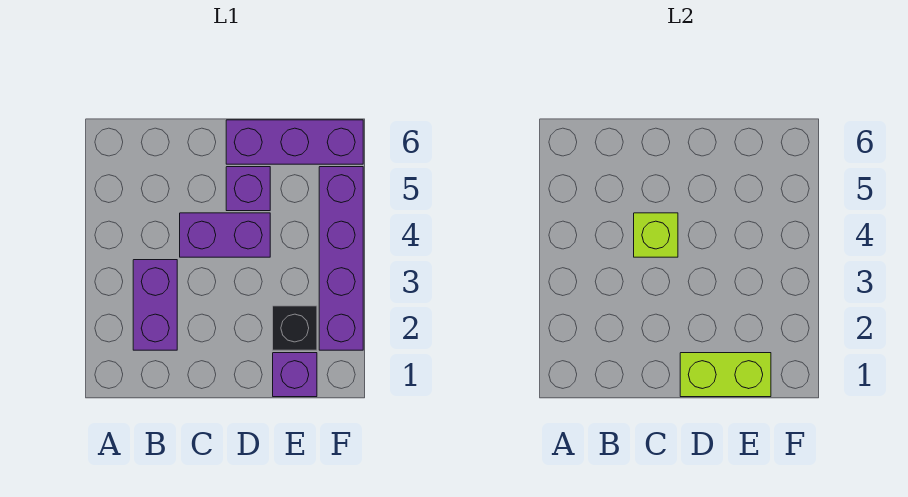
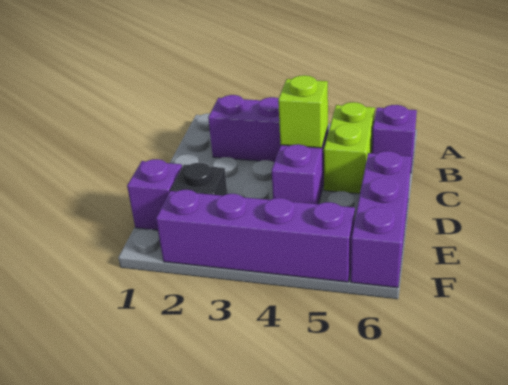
lime 1x2 brick [680,353,771,397] -> lime 1x2 brick moved to [324,102,375,194]
purple 1x1 brick [226,167,270,211] -> purple 1x1 brick moved to [372,105,417,173]

